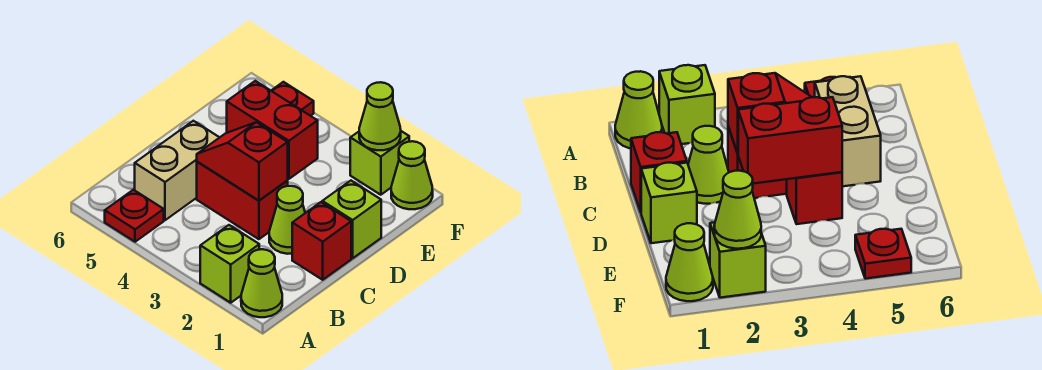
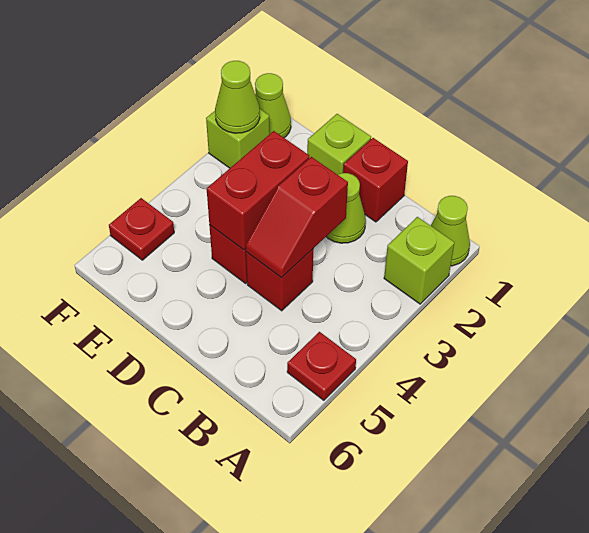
tan 1x2 brick [135,121,220,220] -> none
red 1x2 brick [197,162,288,239] -> red 1x1 brick [246,249,313,311]

